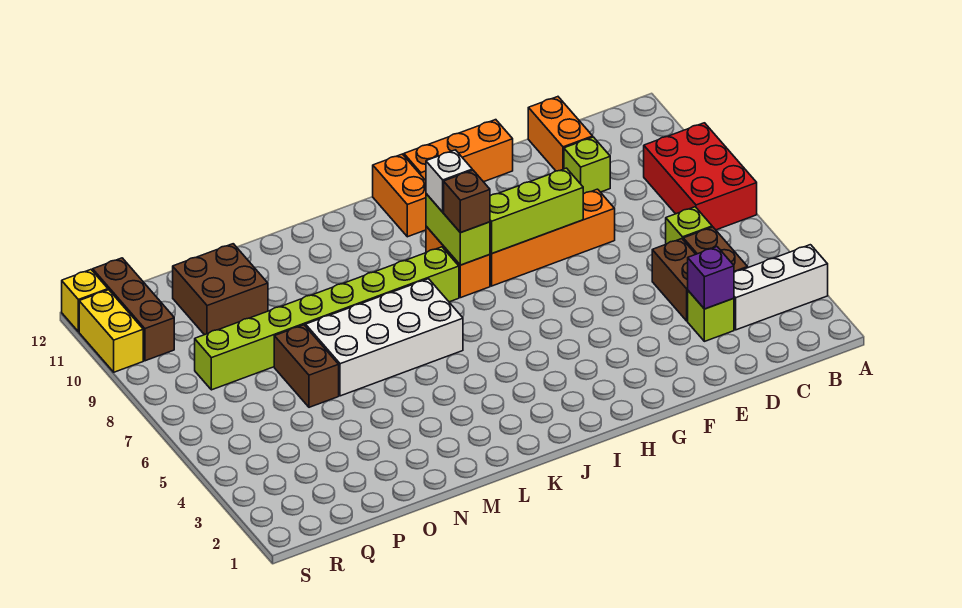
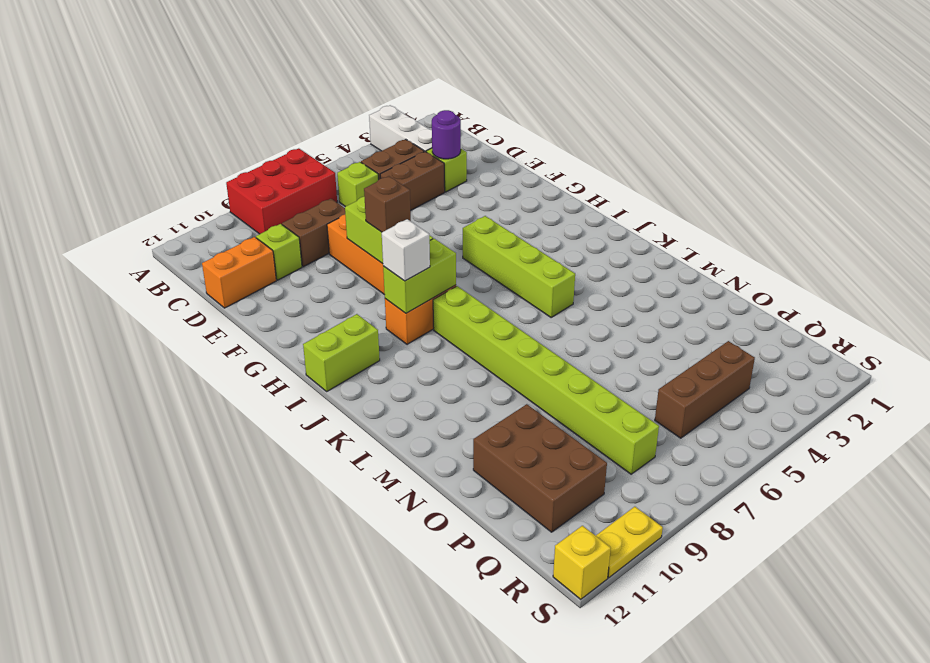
purple 1x1 brick [688,247,734,309] -> purple 1x1 round brick [432,110,461,159]
orange 1x3 brick [404,120,513,182] -> none
none -> lime 1x4 brick [463,216,575,317]
brown 1x1 brick [444,170,490,233] -> brown 1x1 brick moved to [364,176,411,232]
orange 1x2 brick [373,154,426,237] -> lime 1x2 brick [303,314,380,391]
white 2x4 brick [306,279,463,396] -> none
brown 1x2 brick [274,325,339,407] -> brown 1x2 brick moved to [282,199,345,267]
brown 2x2 brick [173,244,268,335] -> brown 2x3 brick [473,404,607,532]
brown 1x3 brick [93,258,174,361] -> brown 1x3 brick moved to [655,341,755,438]
yellow 1x2 brick [79,290,143,372] -> yellow 1x2 plate [596,507,663,578]

